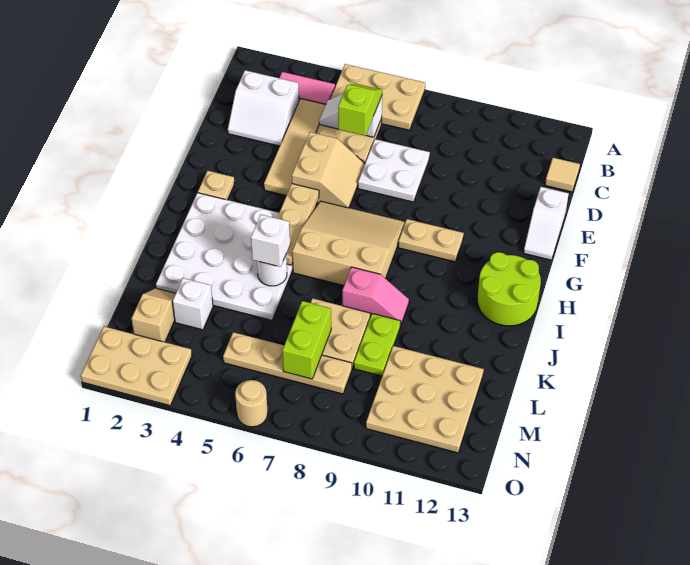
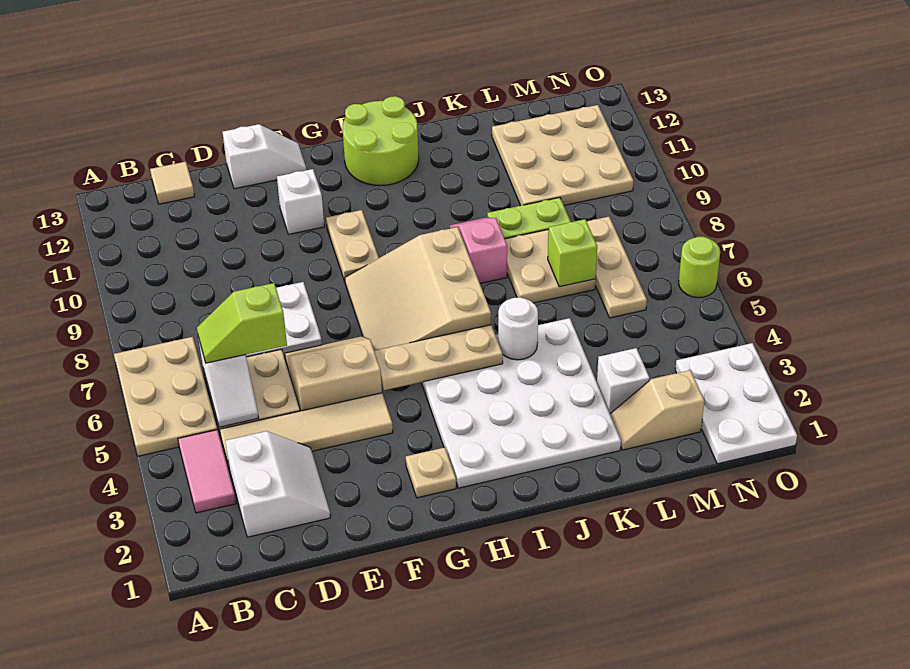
white 1x1 brick [251,215,290,267] -> white 1x1 brick moved to [277,169,324,234]
lime 1x2 brick [282,301,331,379] -> lime 1x1 brick [548,219,597,287]
tan 1x4 plate [223,332,352,394] -> tan 1x3 plate [587,217,647,318]
tan 2x3 plate [81,327,192,406] -> white 2x3 plate [675,343,797,464]
tan 1x1 round brick [235,380,268,427] -> lime 1x1 round brick [679,237,720,298]

